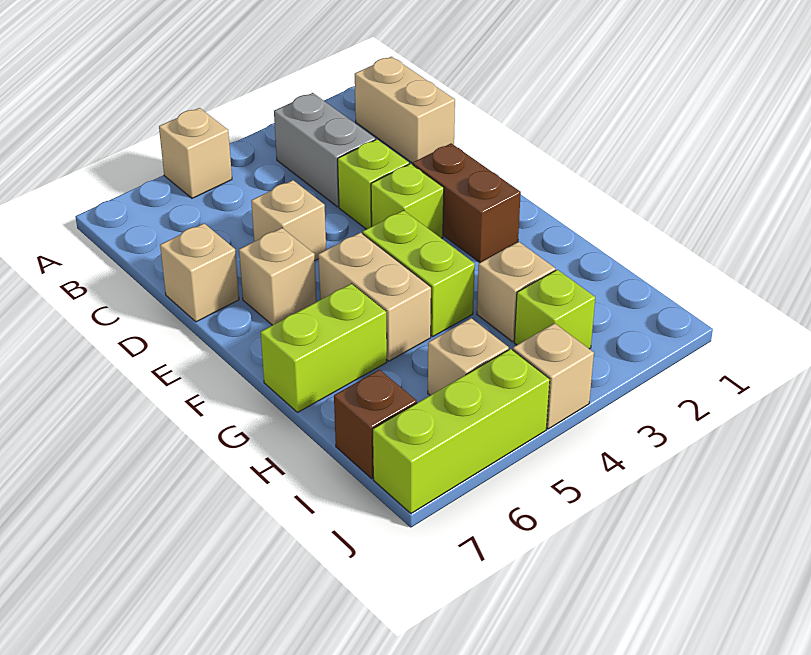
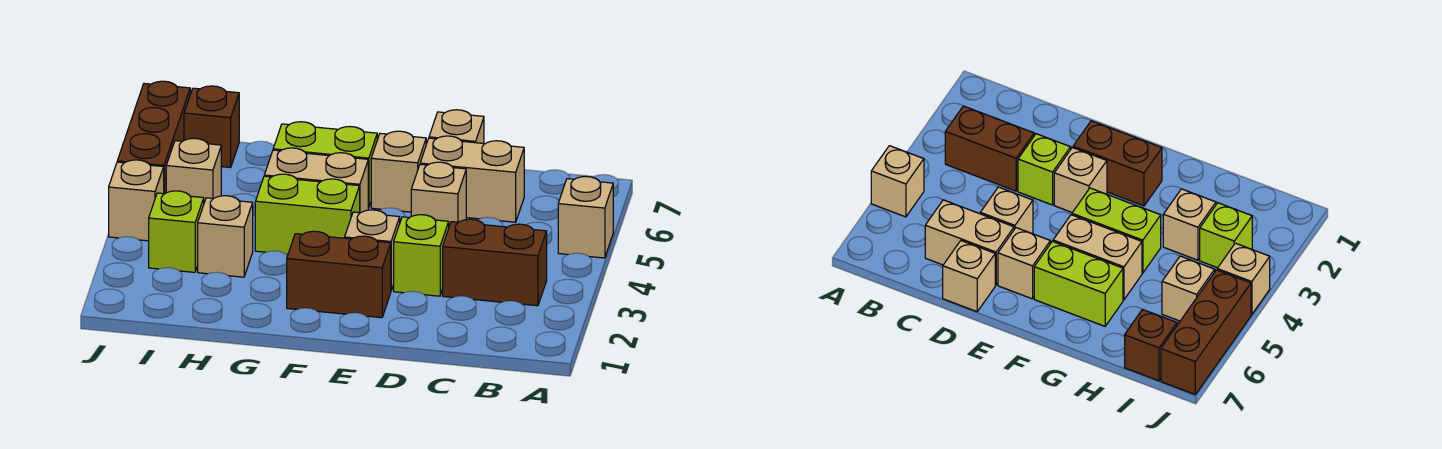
tan 1x2 brick [355,57,455,163] -> tan 1x2 brick moved to [420,136,524,222]
grey 1x2 brick [274,93,375,207] -> brown 1x2 brick [443,219,547,306]
lime 1x1 brick [371,164,444,238] -> tan 1x1 brick [345,210,400,290]
lime 1x2 brick [261,284,387,412] -> lime 1x2 brick turned to [273,122,377,208]
lime 1x3 brick [373,349,550,513] -> brown 1x3 brick [117,81,190,194]

